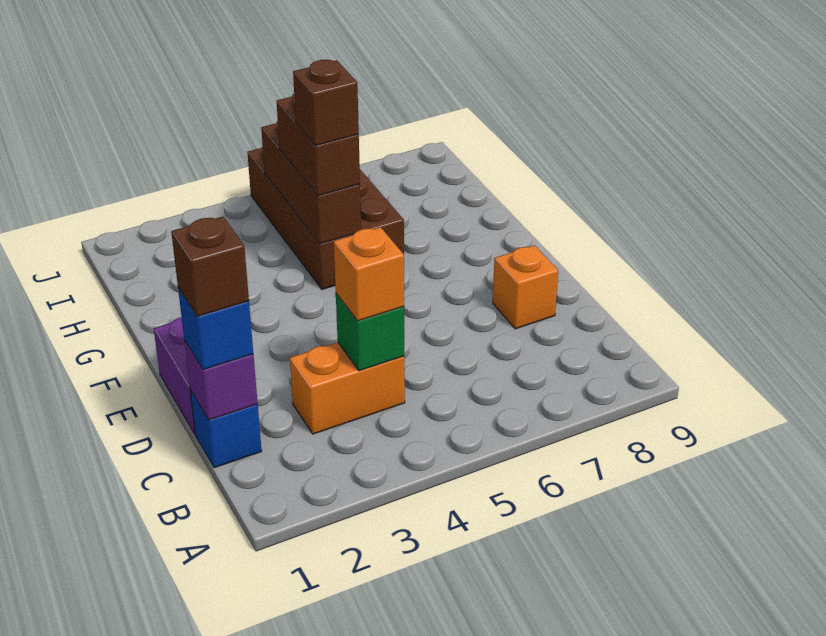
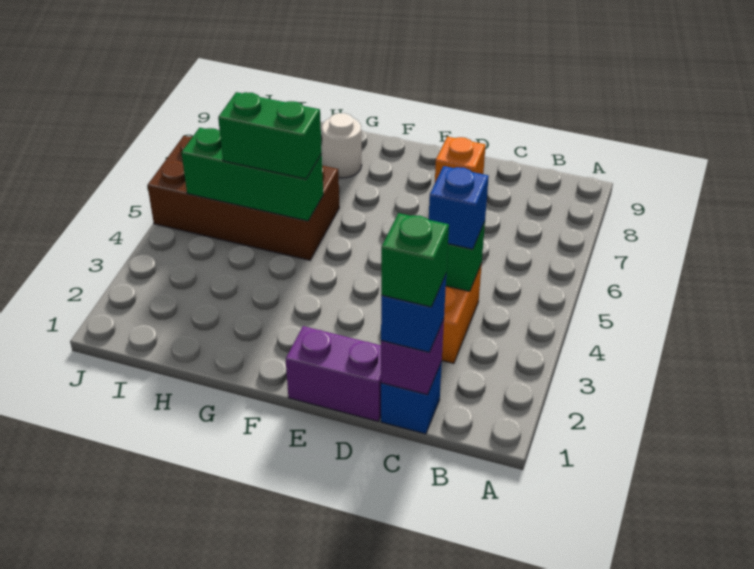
brown 1x1 brick [171,217,249,316] -> green 1x1 brick [381,213,449,307]
orange 1x1 brick [334,227,404,321] -> blue 1x1 brick [429,166,489,249]
brown 1x3 brick [261,121,361,244] -> green 1x3 brick [181,128,323,221]
brown 1x2 brick [277,94,360,196] -> green 1x2 brick [218,92,322,179]
brown 1x1 brick [293,60,359,146] -> none
none -> white 1x1 round brick [322,113,362,178]

